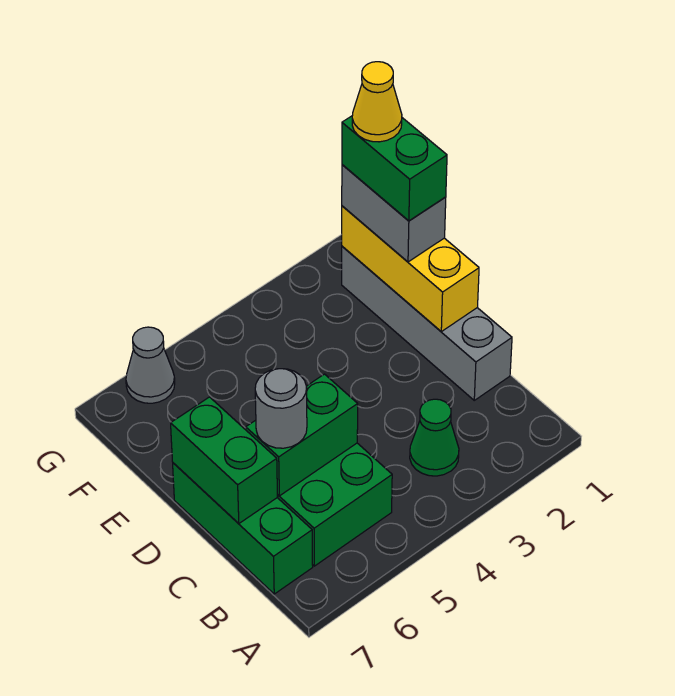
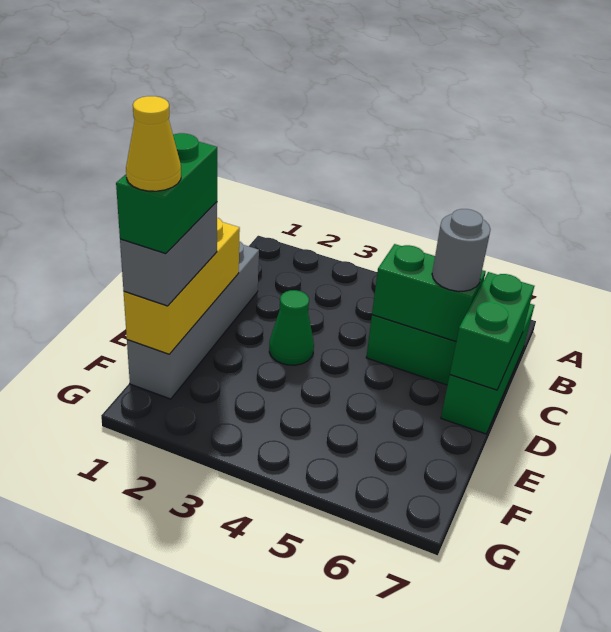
green 1x1 cone [410,399,459,476] -> green 1x1 cone moved to [269,290,314,365]
grey 1x1 cone [126,327,175,403] -> none

